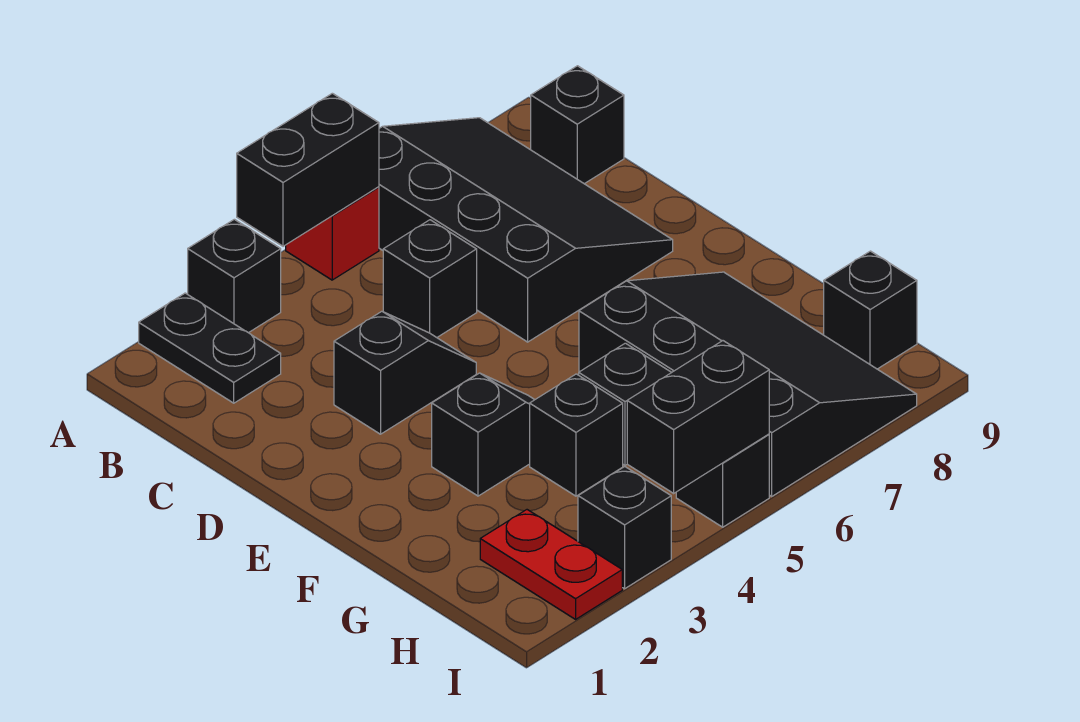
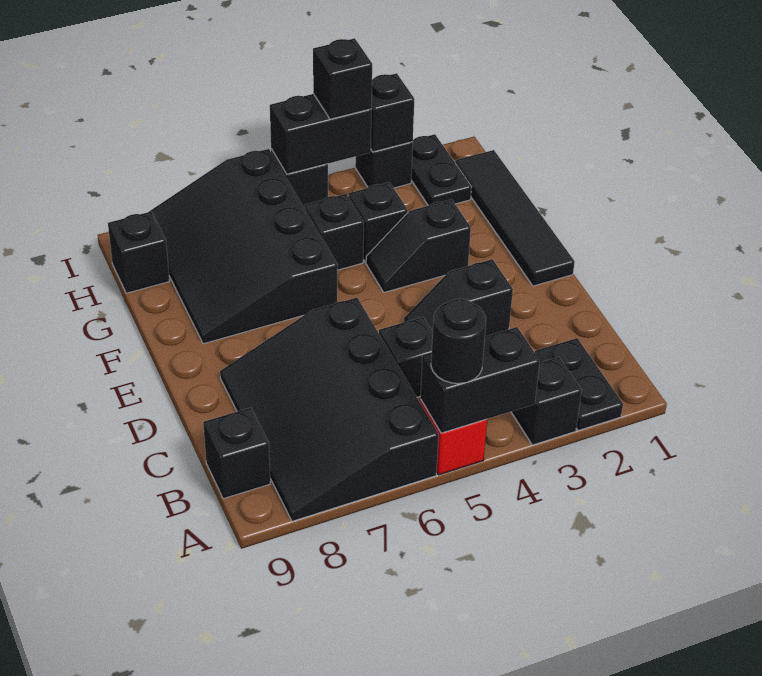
none -> black 1x1 round brick [431,299,486,383]
none -> black 1x4 tile [455,150,575,286]
red 1x2 plate [480,510,622,619] -> black 1x2 plate [411,134,472,206]
none -> black 1x1 brick [371,73,414,152]
none -> black 1x1 brick [313,38,372,119]

